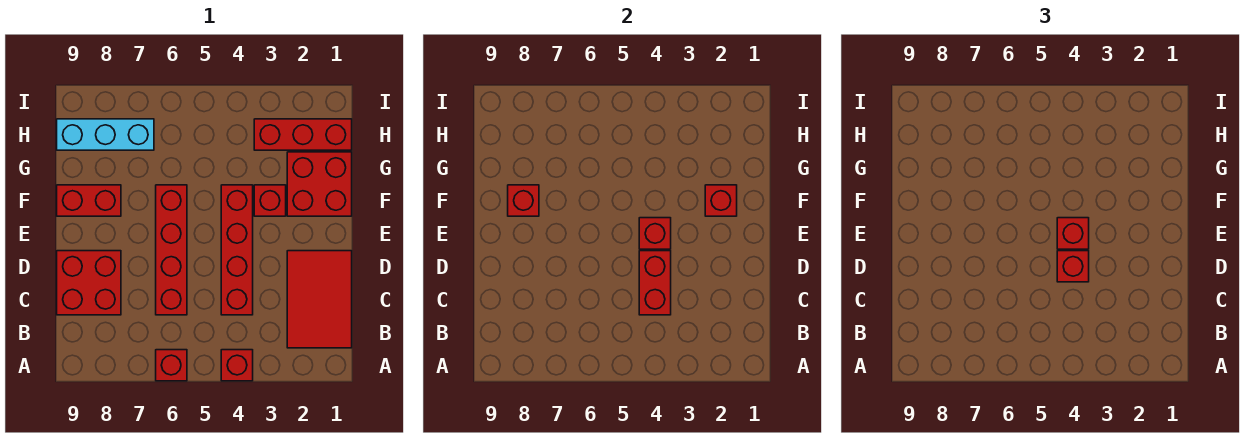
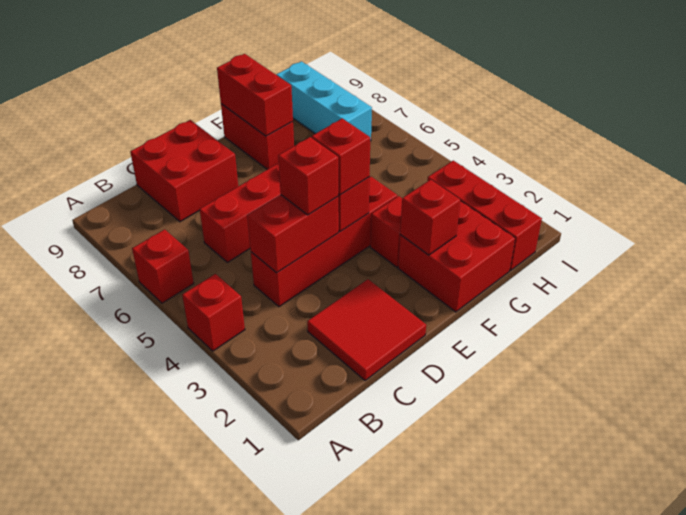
red 2x3 tile [287,251,352,348] -> red 2x2 tile [307,279,426,381]
red 1x1 brick [508,185,539,216] -> red 1x2 brick [217,54,293,136]

